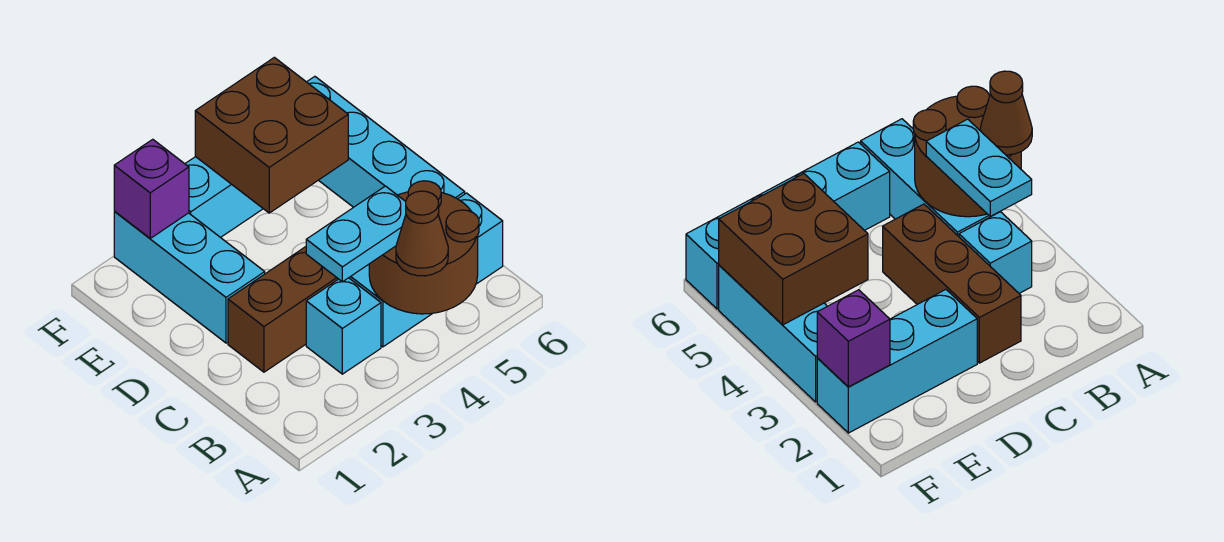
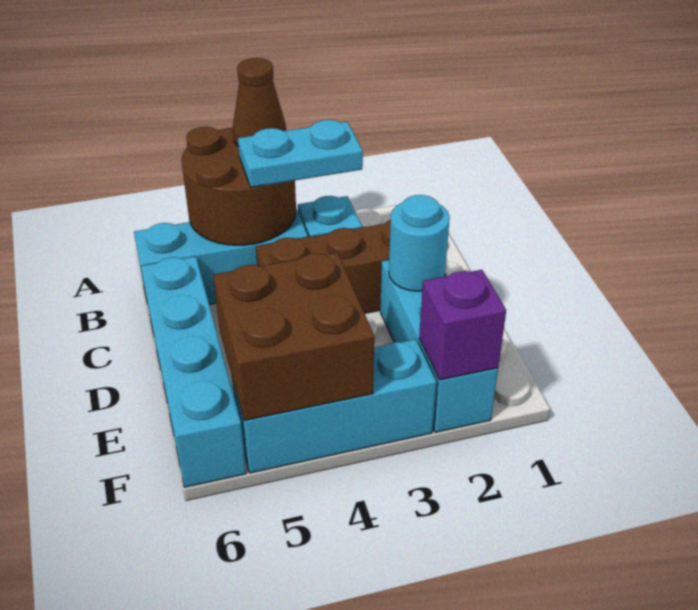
none -> cyan 1x1 round brick [389,195,450,291]

